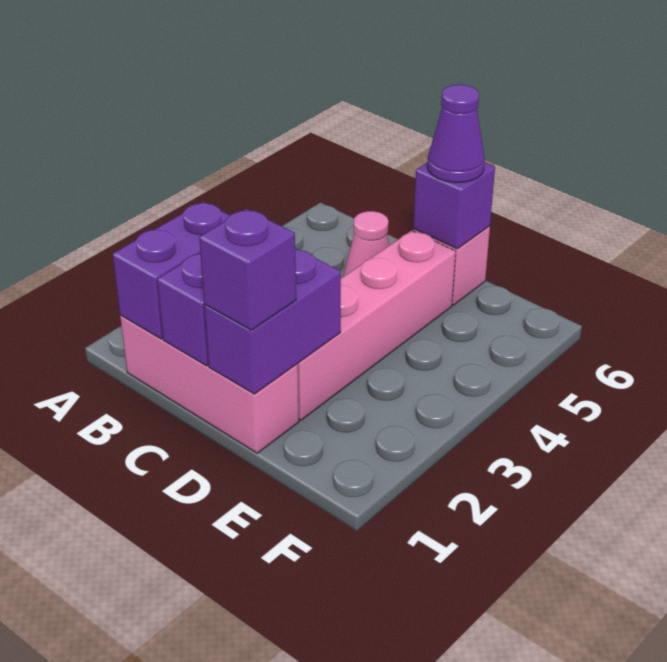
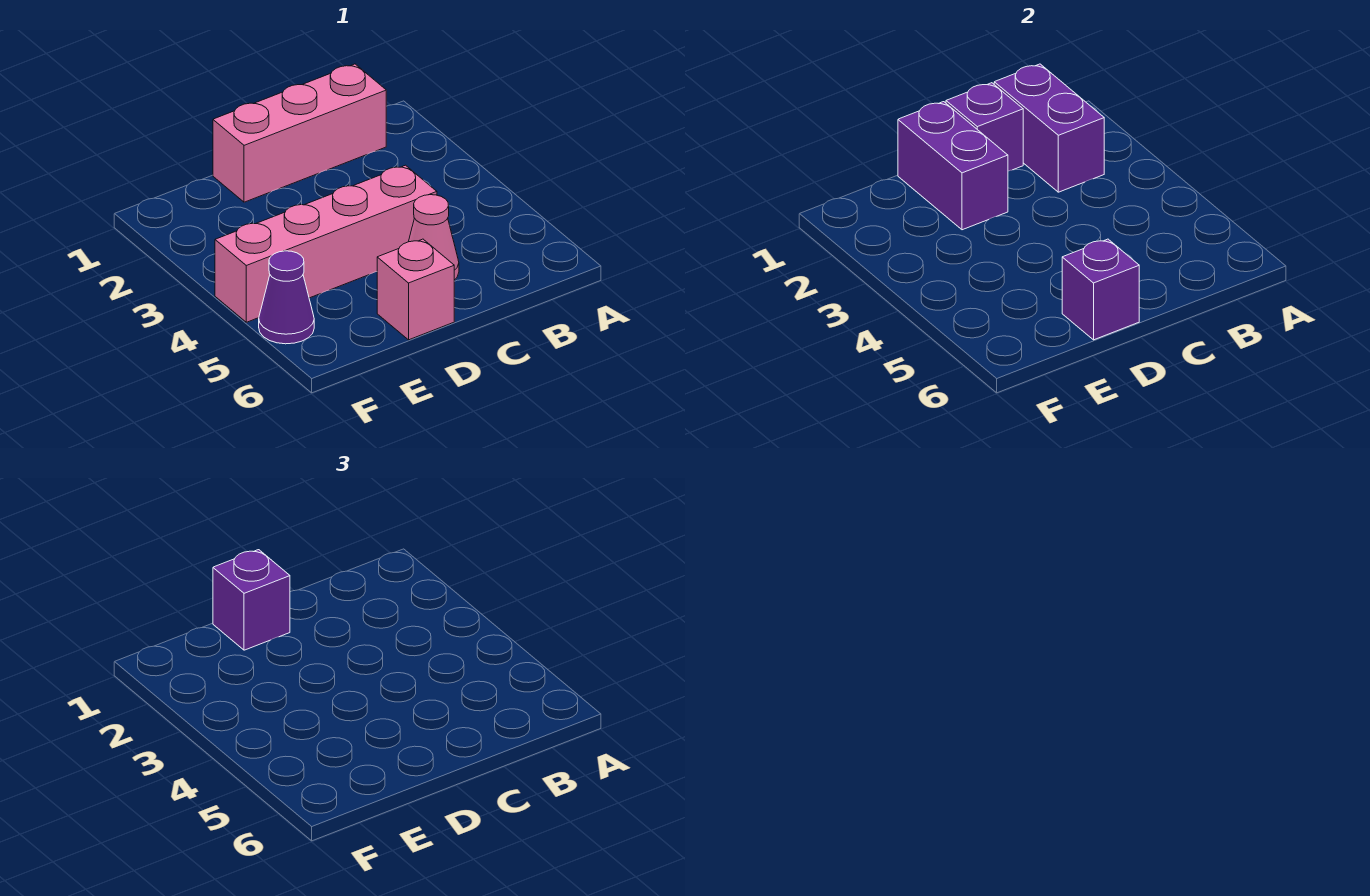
pink 1x4 brick [297,231,456,420] -> pink 1x4 brick turned to [215,165,437,322]
purple 1x1 cone [427,85,485,183] -> purple 1x1 cone moved to [259,251,314,344]

